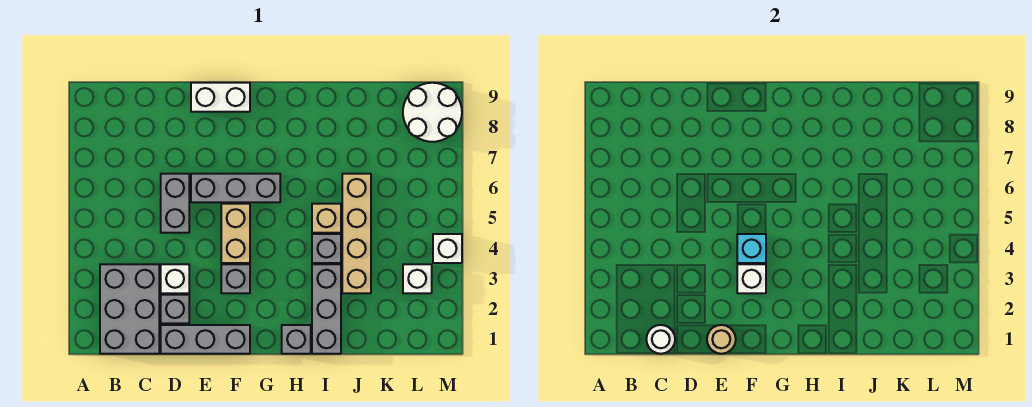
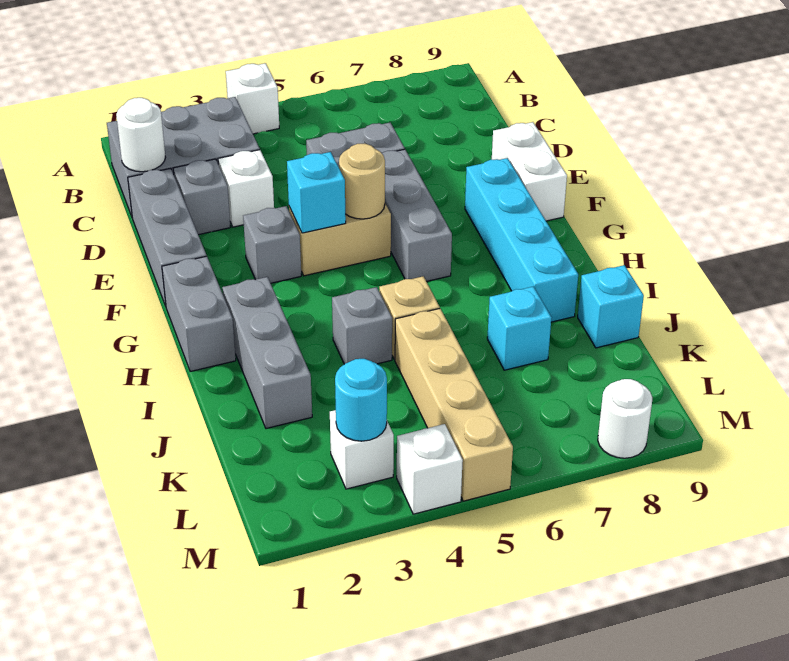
tan 1x1 round brick [707,325,736,354] -> tan 1x1 round brick moved to [339,144,385,219]
white 1x1 brick [737,264,766,293] -> white 1x1 brick moved to [226,63,279,134]
none -> cyan 1x4 brick [465,158,578,322]
grey 1x1 brick [282,325,311,354] -> grey 1x2 brick [162,256,236,372]
grey 1x3 brick [312,264,341,354] -> grey 1x3 brick turned to [222,277,312,429]
tan 1x4 brick [342,174,371,293] -> tan 1x4 brick turned to [395,309,513,501]
none -> cyan 1x1 brick [487,287,552,370]
none -> cyan 1x1 brick [578,265,644,348]
none -> cyan 1x1 round brick [335,359,387,441]
white 2x2 round brick [403,83,462,142] -> white 1x1 round brick [598,379,652,458]

